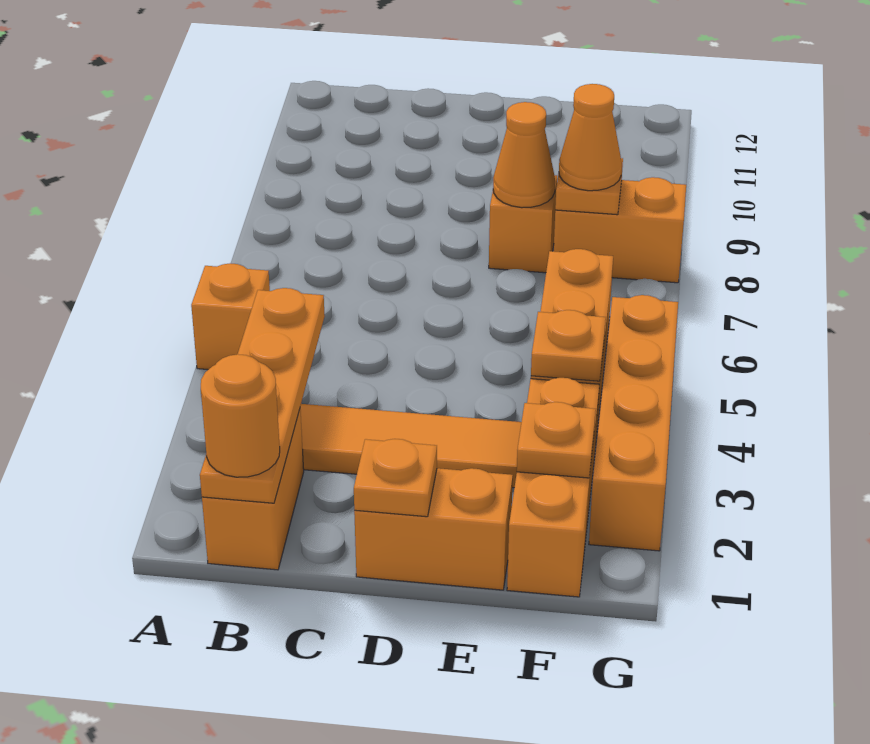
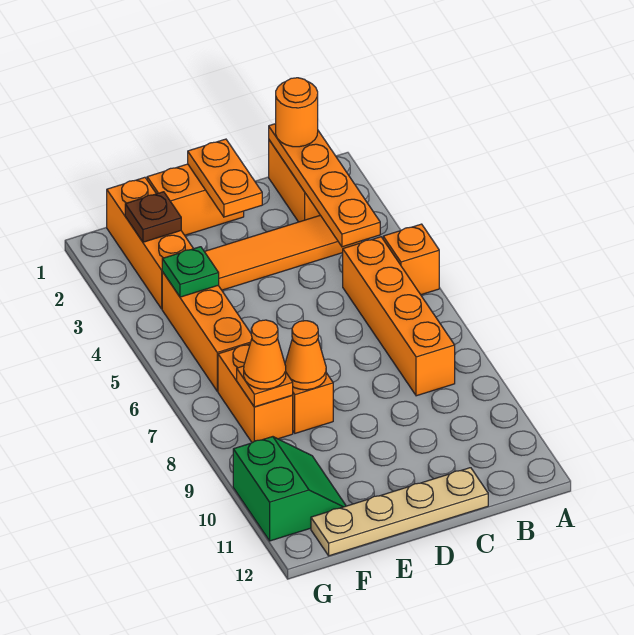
none -> tan 1x4 plate [311,468,488,556]
orange 1x1 plate [354,439,437,517] -> orange 1x2 plate [188,139,262,217]
orange 1x1 plate [517,402,596,478] -> brown 1x1 plate [125,192,181,242]
orange 1x1 plate [531,310,606,381] -> green 1x1 plate [162,247,219,297]
orange 1x2 brick [554,177,686,283] -> orange 1x2 brick turned to [218,344,293,443]
none -> green 2x2 slope [233,437,346,541]
orange 1x4 brick [589,295,678,551] -> orange 1x4 brick moved to [343,237,455,396]

